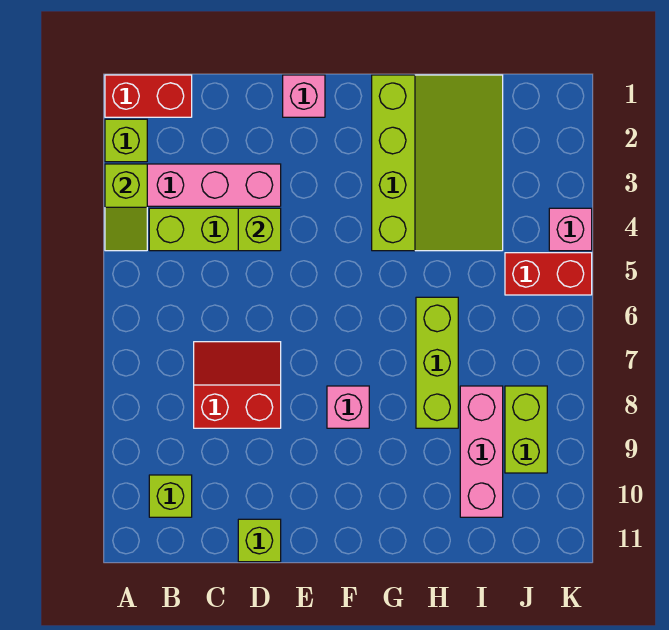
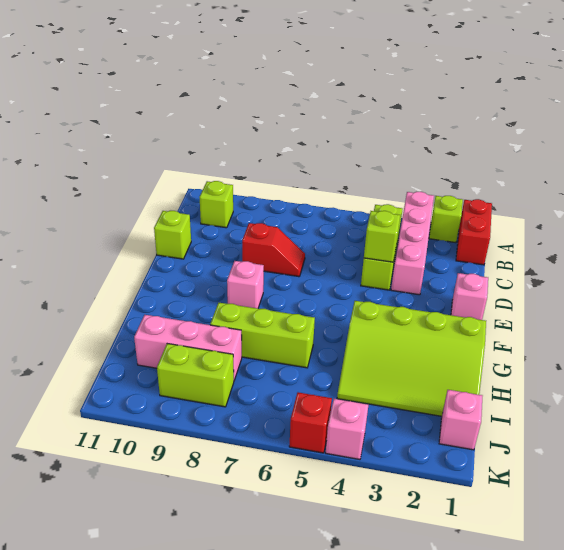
lime 1x2 slope [105,164,147,251] -> none
red 2x2 slope [194,342,281,428] -> red 1x2 slope [242,223,305,277]
none -> pink 1x1 brick [439,390,482,450]
red 1x2 brick [505,253,592,295] -> red 1x1 brick [289,392,332,453]

